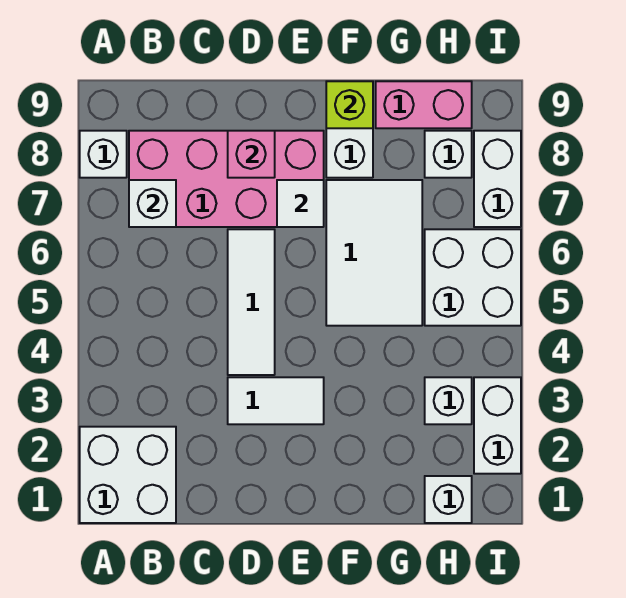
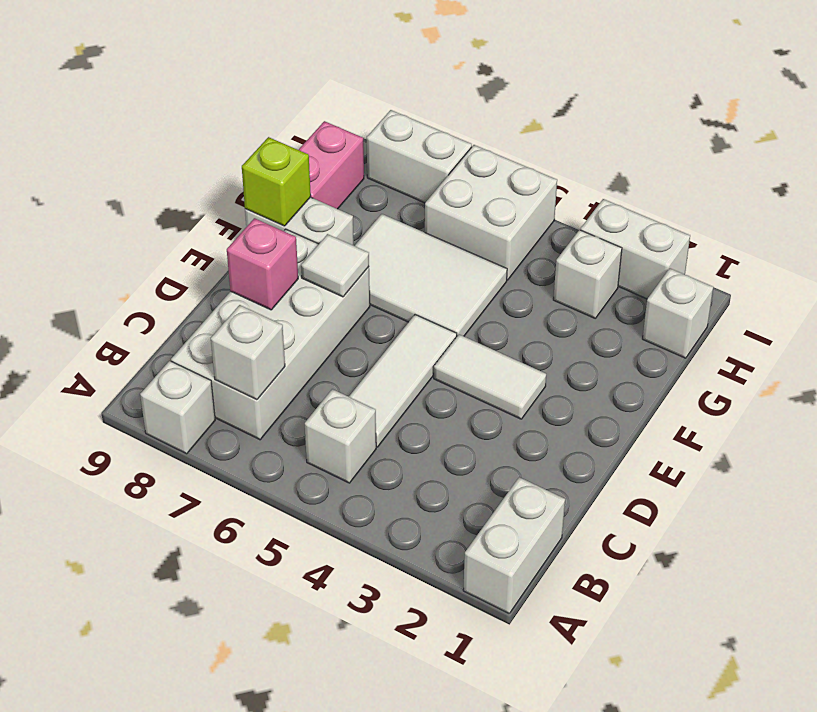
white 2x2 brick [80,427,176,523] -> white 1x2 brick [463,477,565,614]
pink 2x4 brick [129,131,324,227] -> white 2x4 brick [171,229,370,440]
white 1x2 tile [228,377,324,424] -> white 1x2 tile turned to [434,334,546,419]
white 1x3 tile [228,229,275,375] -> white 1x3 tile turned to [349,315,457,447]
white 1x1 brick [425,131,472,178] -> white 1x1 brick moved to [305,389,376,483]

